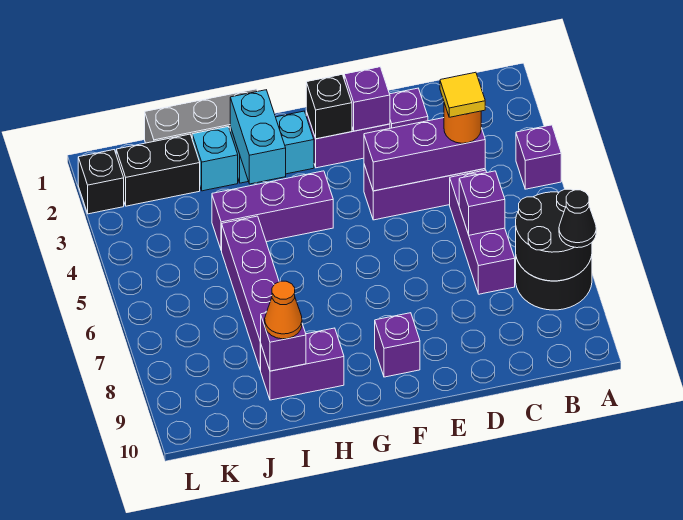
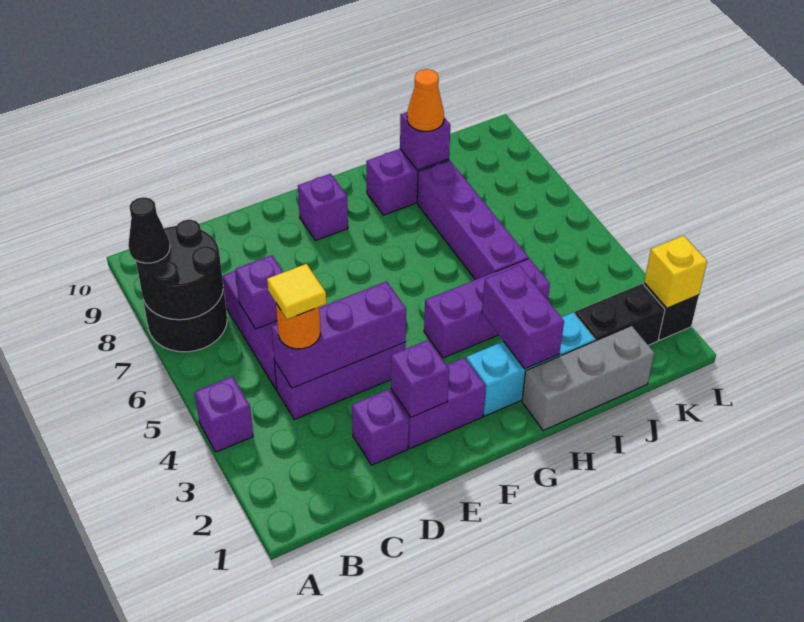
black 1x1 brick [306,75,352,139] -> none
cyan 1x2 brick [230,90,286,184] -> purple 1x2 brick [482,265,564,369]
none -> yellow 1x1 brick [644,236,707,308]

